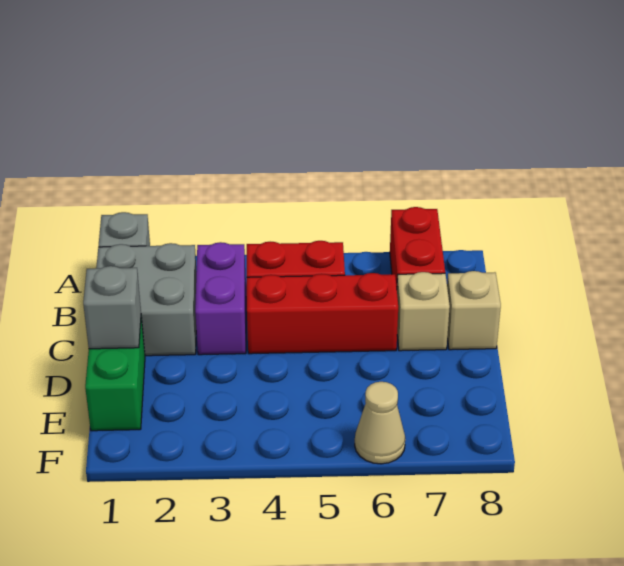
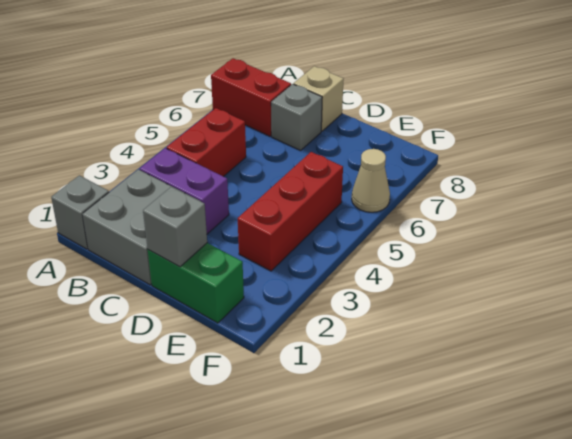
red 1x3 brick [247,273,398,354] -> red 1x3 brick moved to [238,152,343,271]
tan 1x1 brick [397,272,450,351] -> grey 1x1 brick [271,84,322,151]

